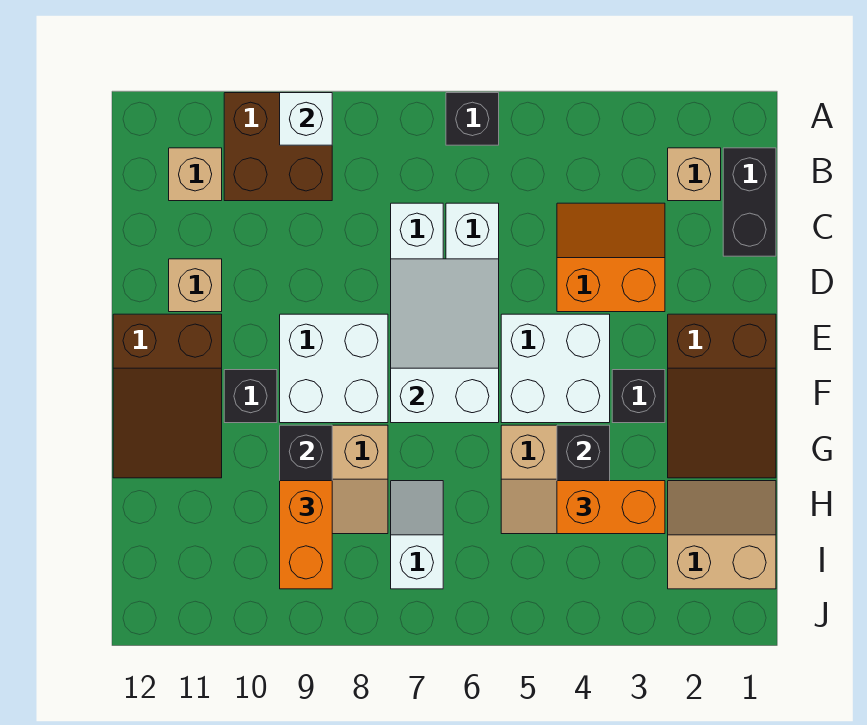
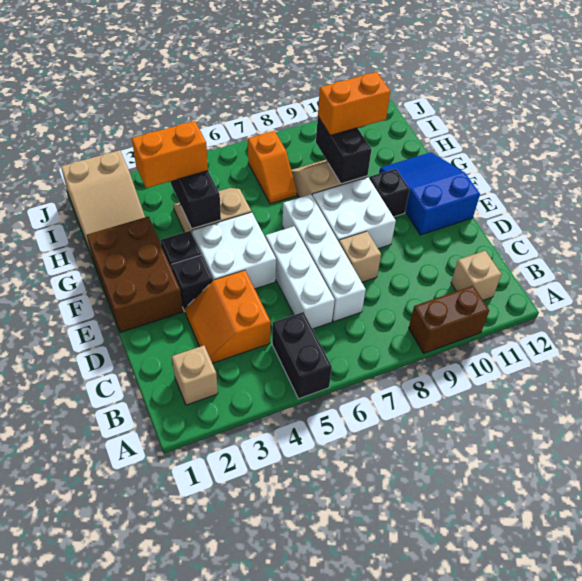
black 1x1 brick [446,93,499,145] -> black 1x1 brick moved to [171,255,213,311]
brown 2x2 brick [224,93,332,201] -> brown 1x2 brick [409,286,489,353]
white 1x1 brick [280,93,332,145] -> none
black 1x2 brick [723,148,776,256] -> black 1x2 brick moved to [272,312,332,399]
orange 2x2 slope [557,203,665,312] -> orange 2x2 slope turned to [185,270,270,363]
white 2x3 slope [391,259,499,423] -> none
tan 1x1 brick [169,259,222,312] -> tan 1x1 brick moved to [339,231,381,282]
brown 2x3 slope [668,314,776,478] -> brown 2x3 brick [87,216,183,333]
brown 2x3 slope [113,314,222,478] -> blue 2x3 slope [380,152,480,235]
tan 2x2 slope [668,481,776,589] -> tan 2x3 slope [61,150,145,256]
white 1x2 slope [391,481,443,589] -> orange 1x2 slope [248,131,297,204]
orange 1x2 brick [280,481,332,589] -> orange 1x2 brick turned to [318,72,390,135]

